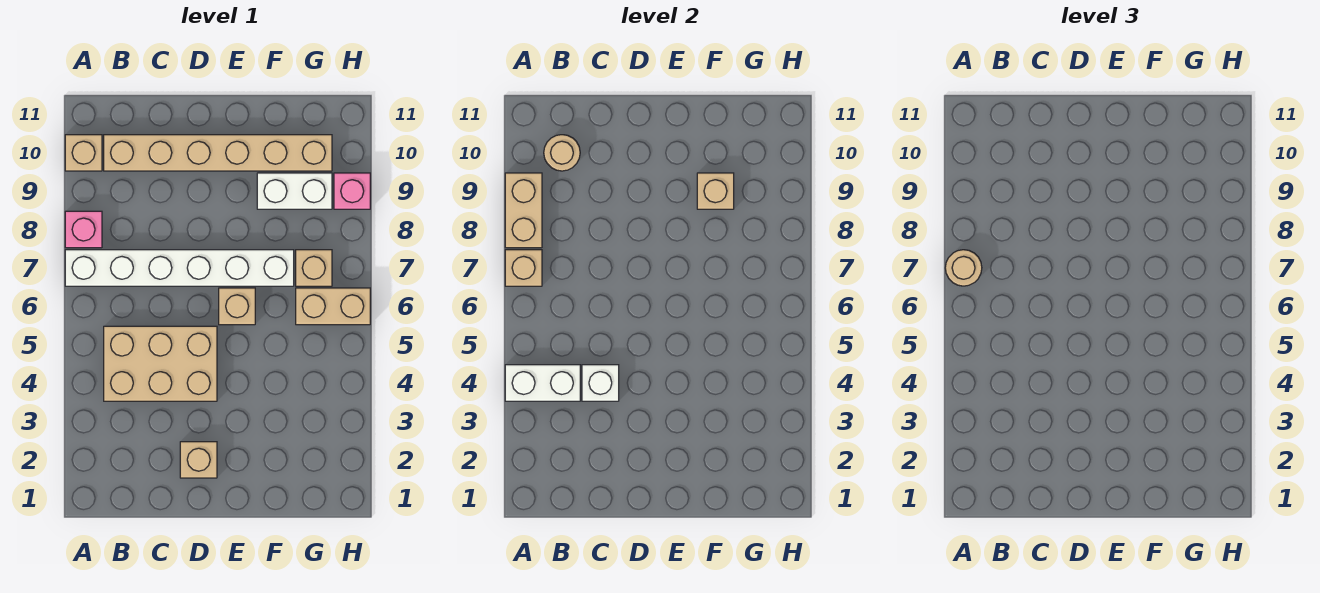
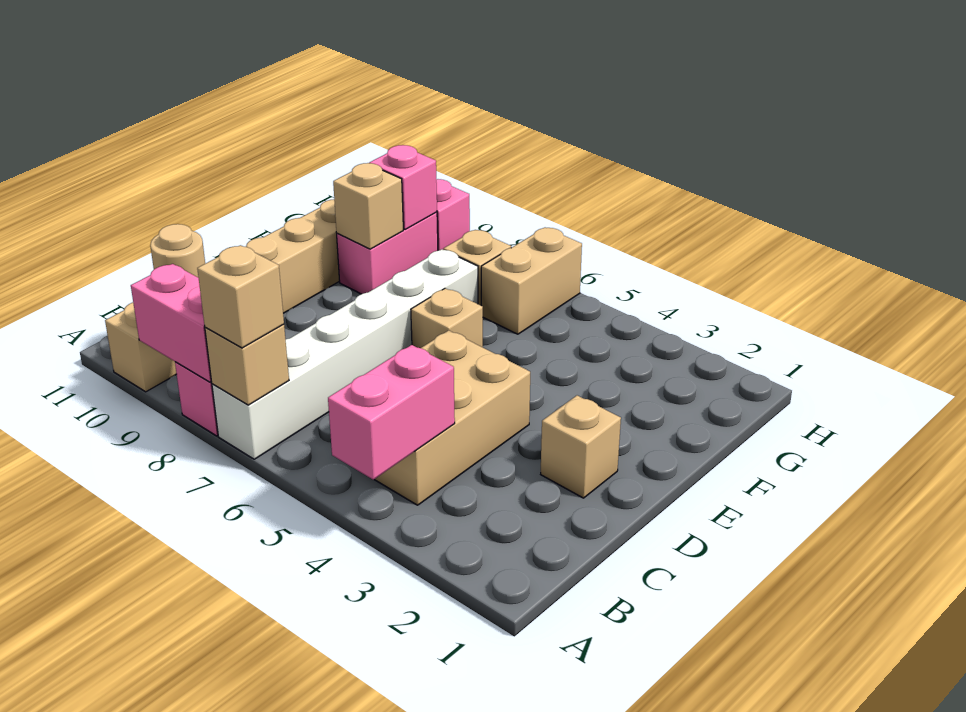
white 1x2 brick [505,365,580,401] -> pink 1x2 brick [328,345,455,480]
tan 1x1 round brick [945,250,982,286] -> tan 1x1 brick [197,245,284,348]
tan 1x2 brick [505,173,542,248] -> pink 1x2 brick [131,264,211,382]
white 1x1 brick [582,365,619,401] -> none
white 1x2 brick [257,173,332,209] -> pink 1x2 brick [337,212,438,294]
none -> pink 1x1 brick [369,145,437,230]

